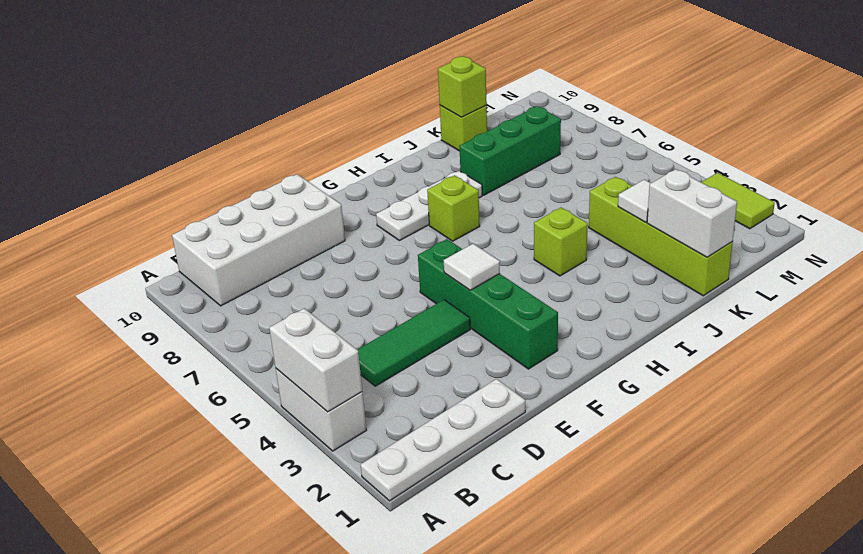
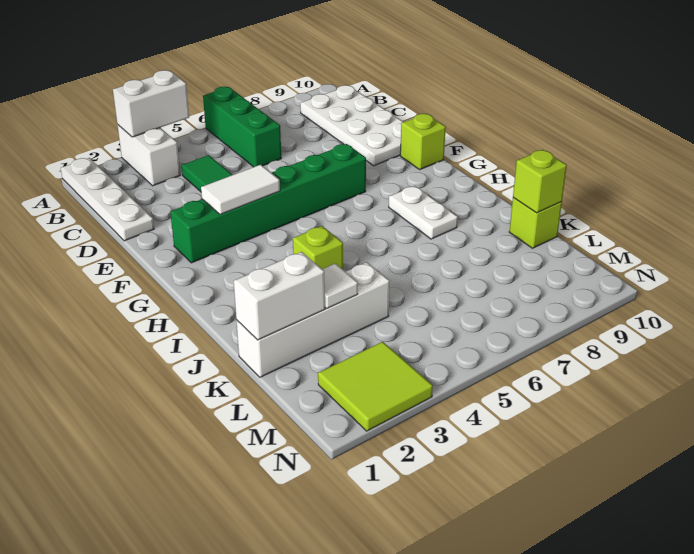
white 1x2 brick [276,369,366,451] -> white 1x2 brick turned to [118,125,180,186]
white 2x4 brick [172,174,345,306] -> white 2x4 plate [300,85,403,166]
green 1x4 brick [418,239,558,369] -> green 1x6 brick [170,144,366,263]
white 1x1 tile [444,244,500,290] -> white 1x2 tile [201,165,280,215]
white 1x3 plate [376,171,482,241] -> white 1x2 plate [389,186,458,239]
lime 1x1 brick [427,175,480,241] -> lime 1x1 brick moved to [400,114,446,169]
green 1x3 brick [459,106,561,195] -> green 1x3 brick moved to [203,87,281,167]
lime 1x4 brick [589,177,733,296] -> white 1x4 brick [236,262,390,377]
lime 1x2 tile [701,173,775,229] -> lime 2x2 tile [318,342,433,431]

